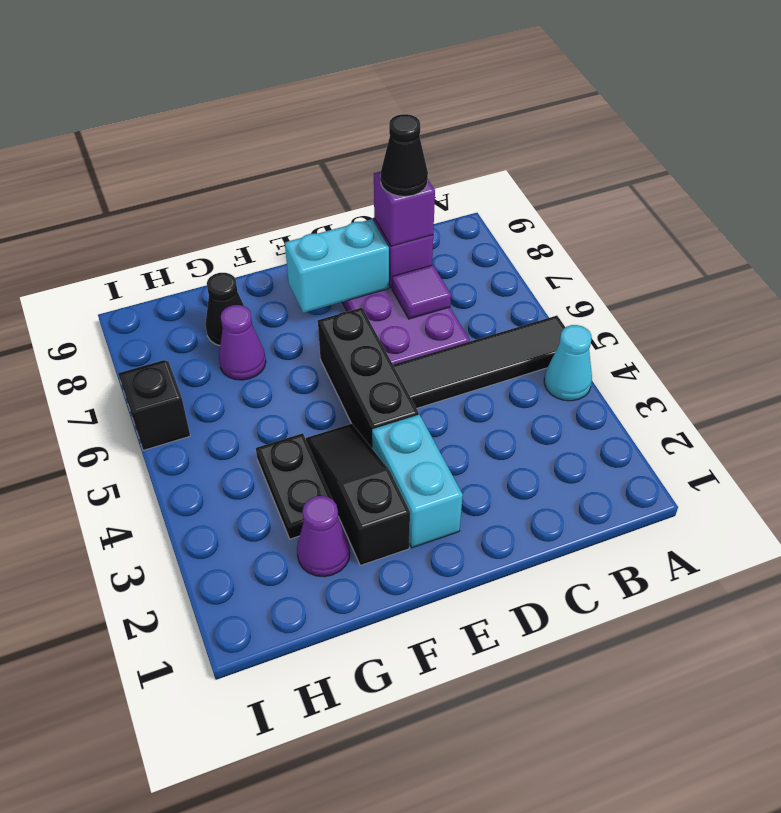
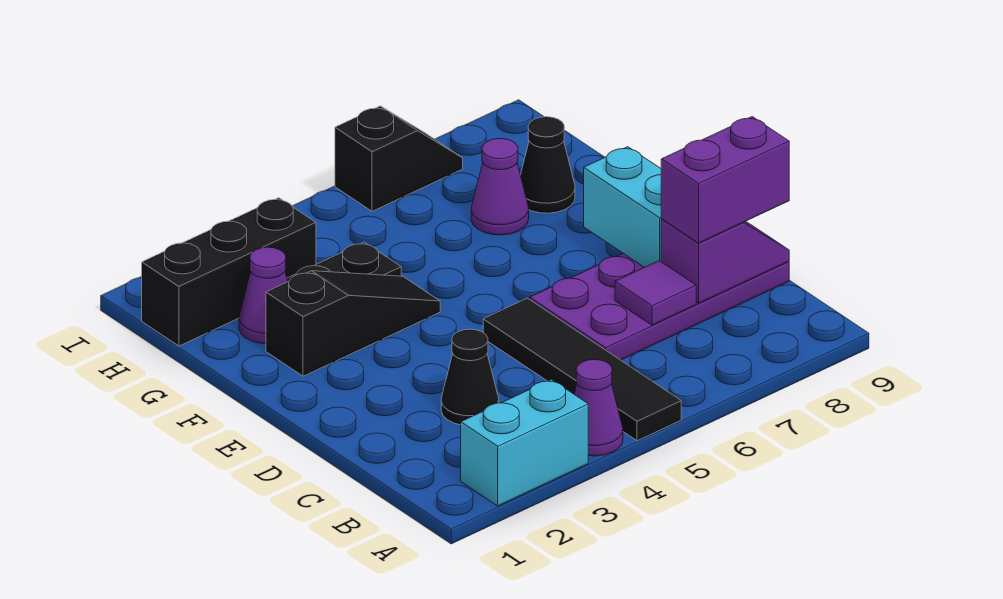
cyan 1x1 cone [544,325,592,401] -> purple 1x1 cone [574,359,623,456]
purple 1x1 brick [374,172,435,246] -> purple 1x2 brick [661,117,789,243]
black 1x1 cone [381,114,428,196] -> black 1x1 cone moved to [441,329,499,425]
cyan 1x2 brick [372,414,463,548] -> cyan 1x2 brick moved to [461,379,588,506]
black 1x3 brick [318,308,419,448] -> black 1x3 brick moved to [142,198,316,346]

